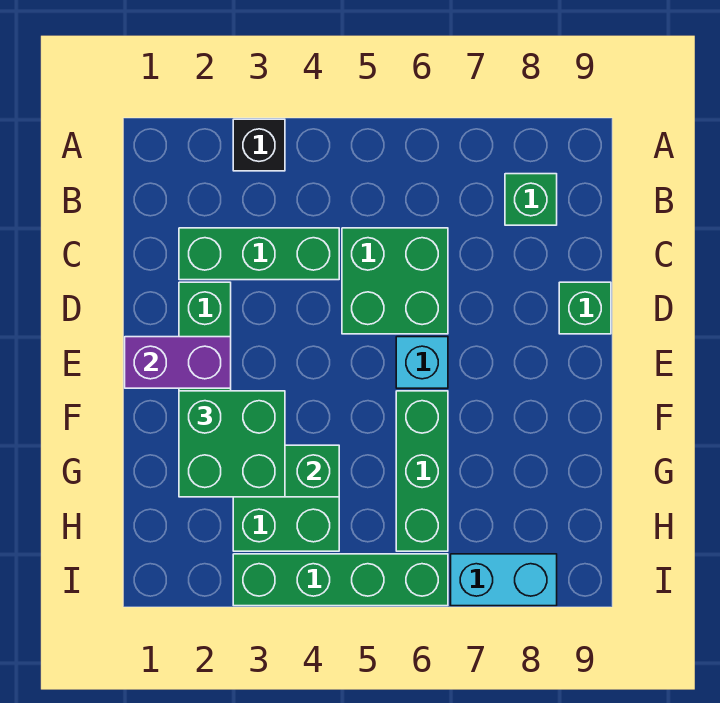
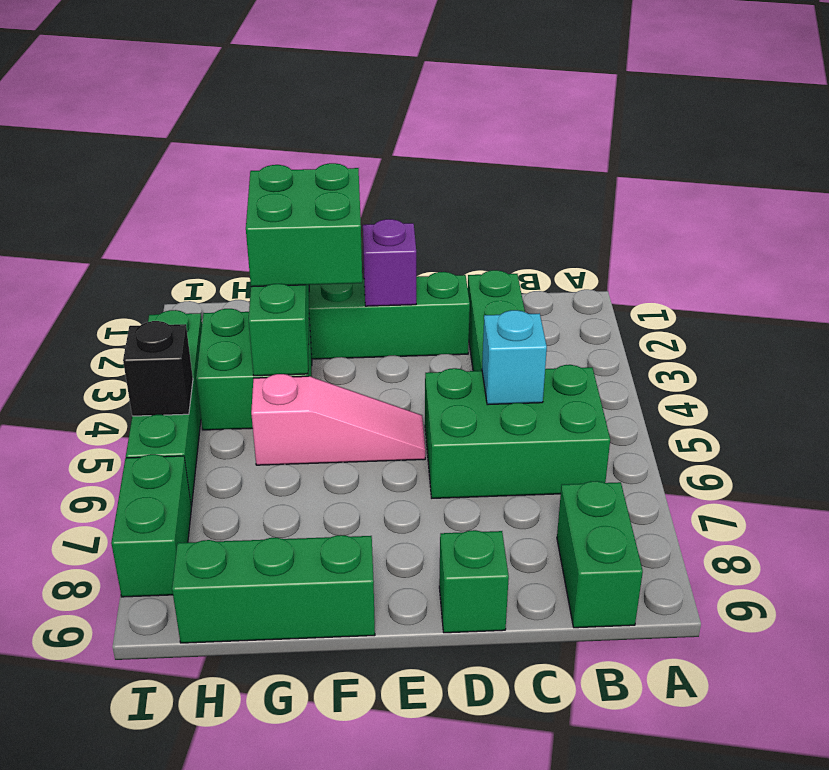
black 1x1 brick [233,119,285,171] -> black 1x1 brick moved to [123,321,193,416]
green 1x1 brick [505,174,557,225] -> green 1x2 brick [557,481,643,628]
green 2x2 brick [342,228,448,334] -> green 2x3 brick [425,365,610,498]
purple 1x2 brick [125,337,231,388] -> purple 1x1 brick [363,219,416,306]
none -> pink 1x3 slope [251,374,425,465]
cyan 1x1 brick [396,337,448,388] -> cyan 1x1 brick moved to [482,310,547,405]
green 1x3 brick [396,391,448,551] -> green 1x3 brick moved to [172,535,375,643]
cyan 1x2 brick [451,554,557,606] -> green 1x2 brick [111,454,191,597]

